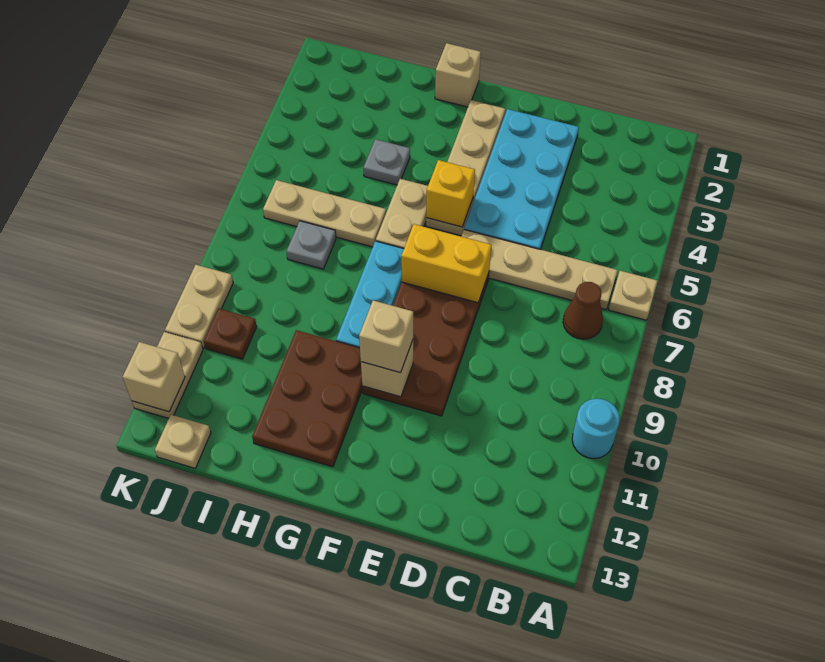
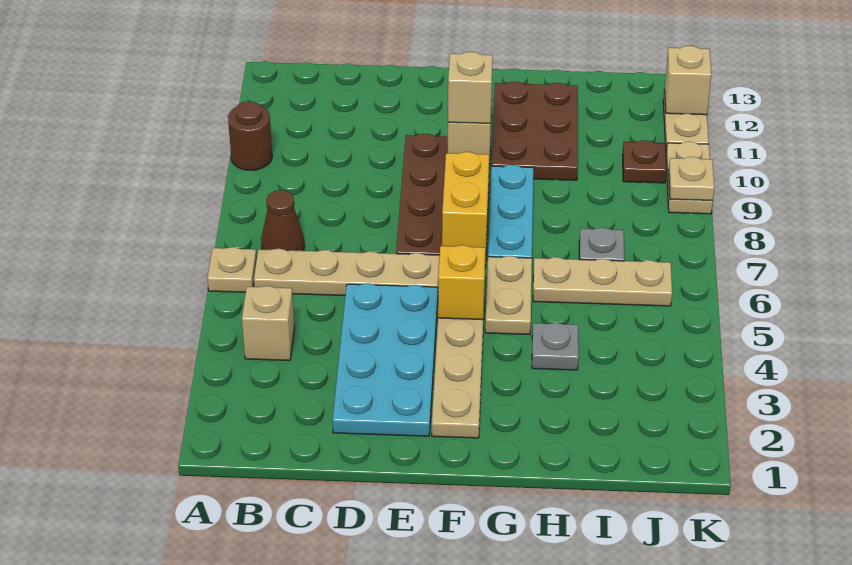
cyan 1x1 round brick [572,399,620,459] -> brown 1x1 round brick [228,101,272,170]
yellow 1x2 brick [401,224,492,303] -> yellow 1x2 brick turned to [442,152,489,255]
tan 1x1 brick [435,43,481,107] -> tan 1x1 brick moved to [242,286,294,361]
tan 1x1 plate [155,415,211,468] -> tan 1x1 plate moved to [669,157,714,200]

